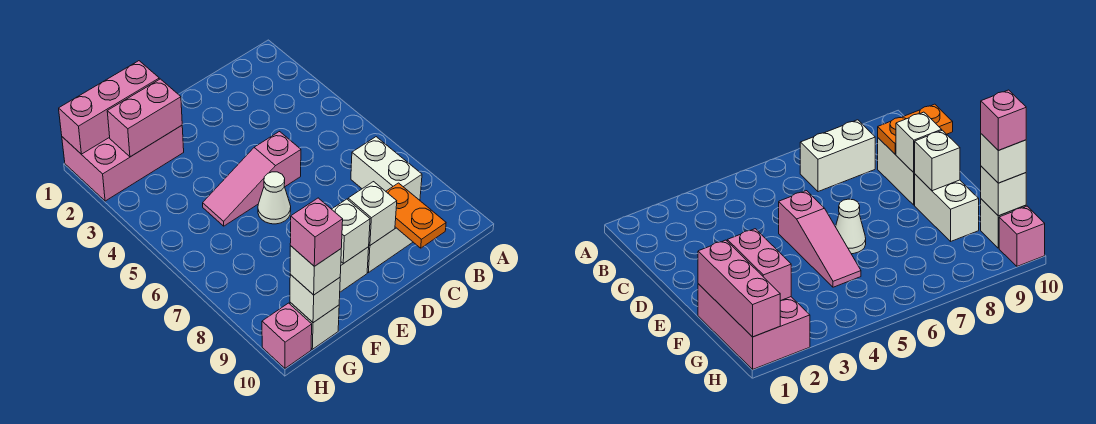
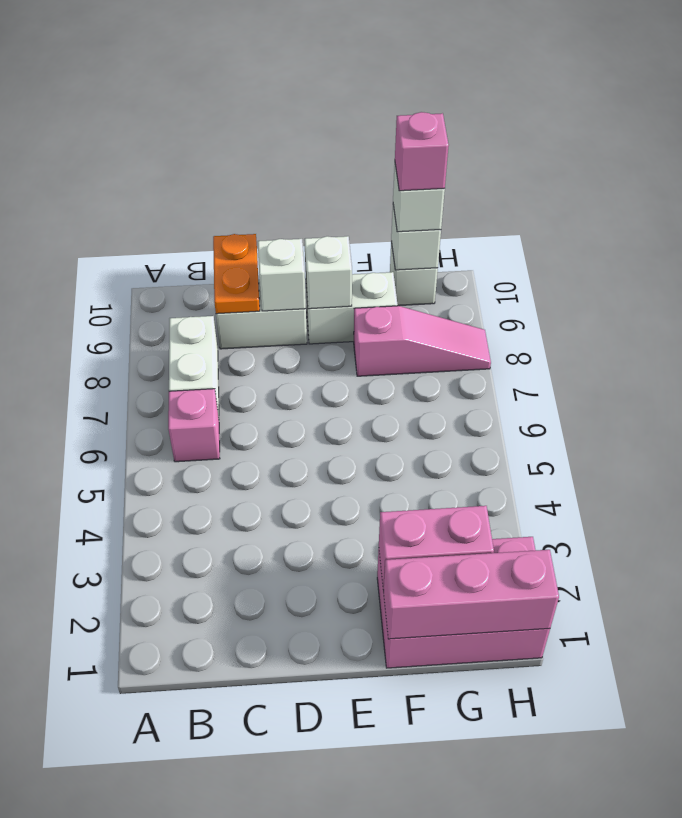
pink 1x3 slope [203,132,301,226] -> pink 1x3 slope moved to [354,306,491,376]
white 1x1 cone [258,172,291,224] -> none
pink 1x1 brick [262,303,312,368] -> pink 1x1 brick moved to [168,389,220,462]

